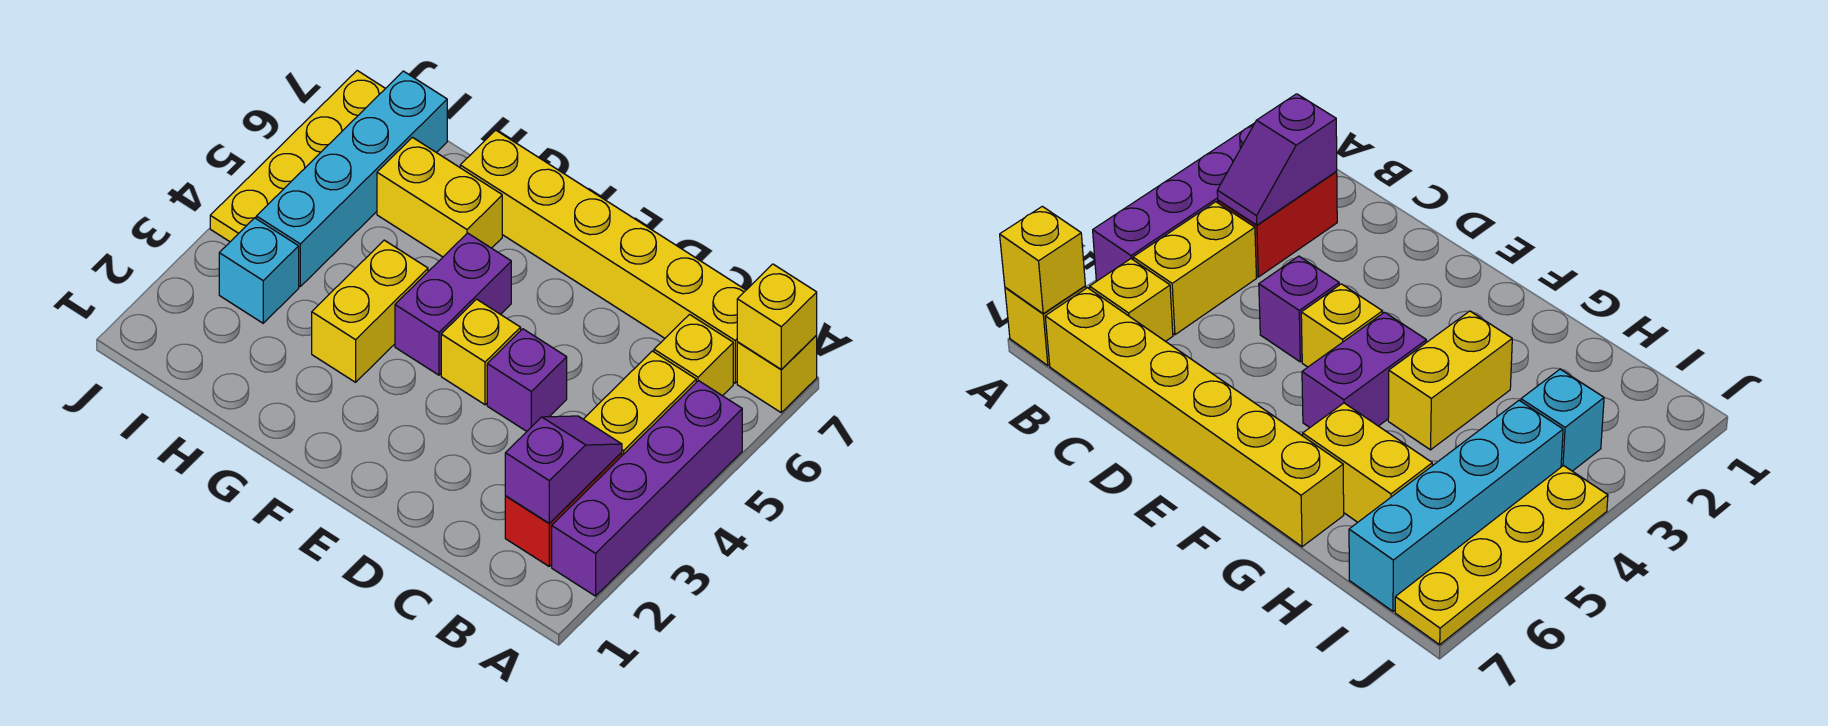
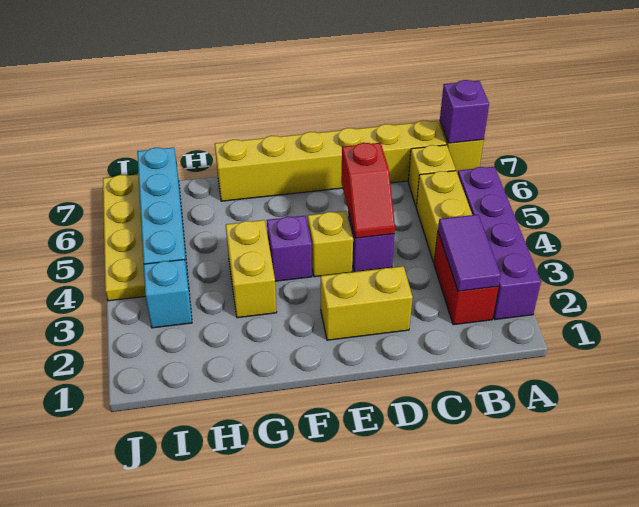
yellow 1x1 brick [737,264,817,370] -> purple 1x1 brick [440,80,489,143]
purple 1x2 slope [505,416,622,523] -> purple 1x2 tile [438,215,501,291]
none -> red 1x2 slope [341,143,395,238]
purple 1x2 brick [395,233,511,375] -> purple 1x1 brick [267,216,312,281]
yellow 1x2 brick [377,137,502,257] -> yellow 1x2 brick moved to [321,266,413,340]

